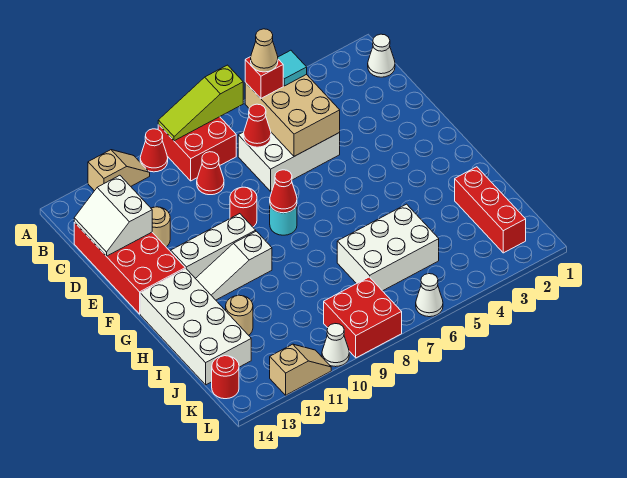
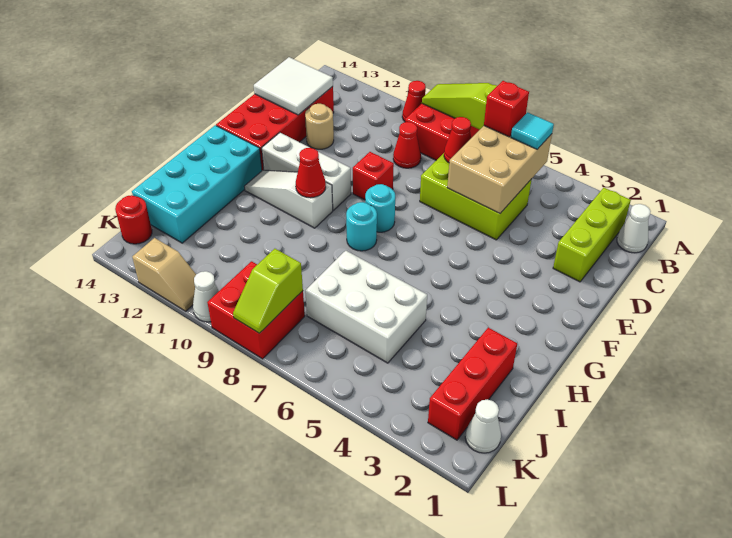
tan 1x2 slope [88,150,150,191] -> none
none -> lime 1x3 brick [553,188,631,282]
tan 1x1 cone [251,29,278,72] -> none
white 2x3 brick [238,132,340,191] -> lime 2x3 brick [420,153,532,240]
white 2x2 slope [74,175,152,256] -> white 2x2 tile [254,57,333,115]
red 1x1 round brick [230,187,257,227] -> red 1x1 brick [353,152,394,200]
red 1x1 cone [270,170,297,213] -> red 1x1 cone moved to [296,147,326,198]
none -> cyan 1x1 round brick [346,202,377,251]
white 2x4 brick [140,269,251,385] -> cyan 2x4 brick [132,125,262,243]
tan 1x1 round brick [226,295,253,335] -> none
none -> lime 1x2 slope [233,249,303,333]
white 1x1 cone [416,274,443,317] -> white 1x1 cone moved to [465,399,501,453]

